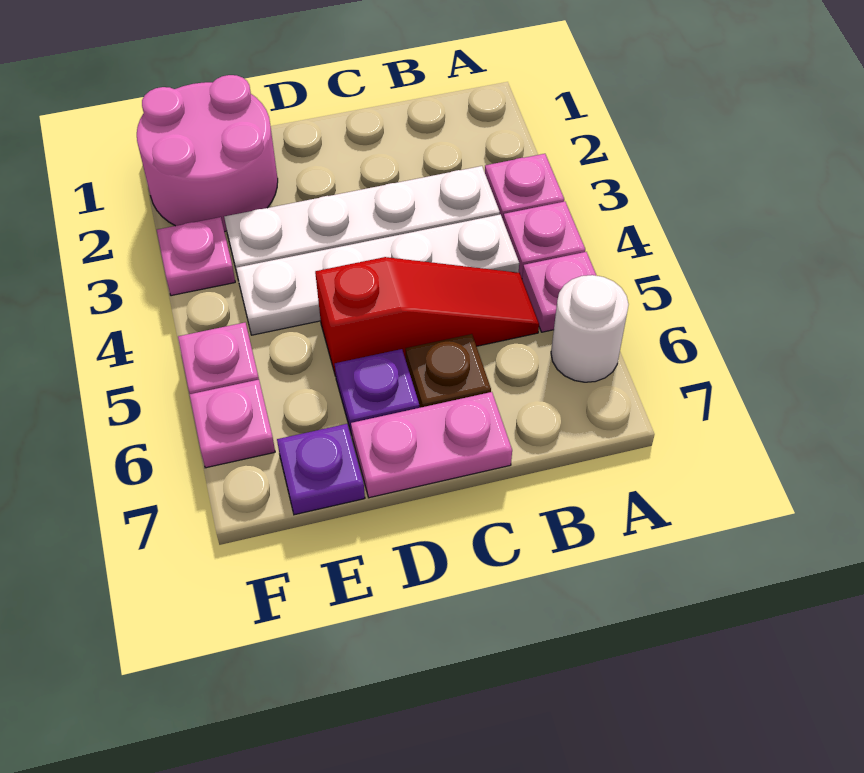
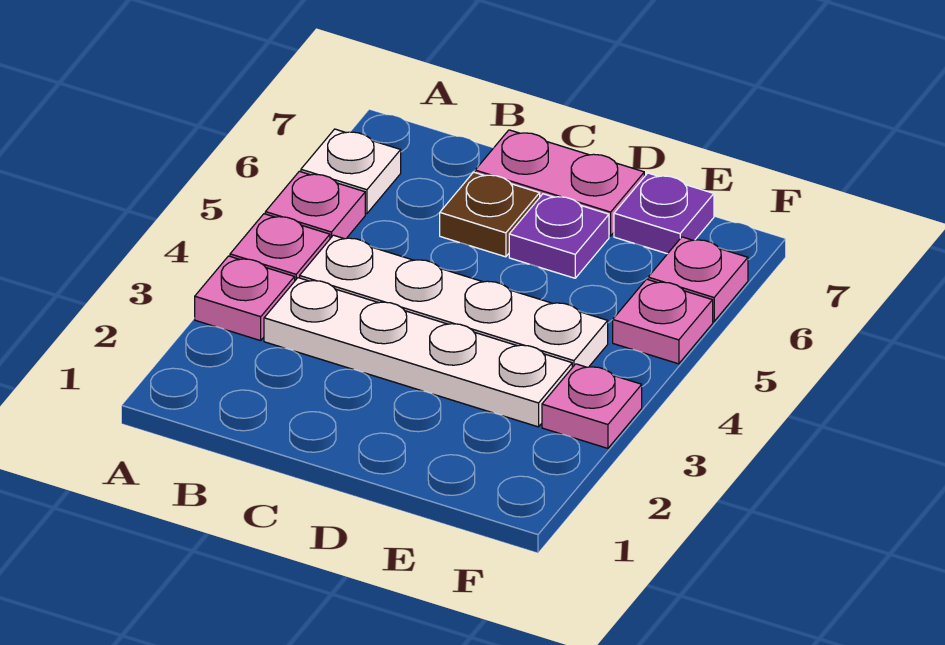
white 1x1 round brick [551,275,629,382] -> white 1x1 plate [301,129,401,214]
red 1x3 slope [315,257,539,376] -> none
pink 2x2 round brick [137,75,278,232] -> none

